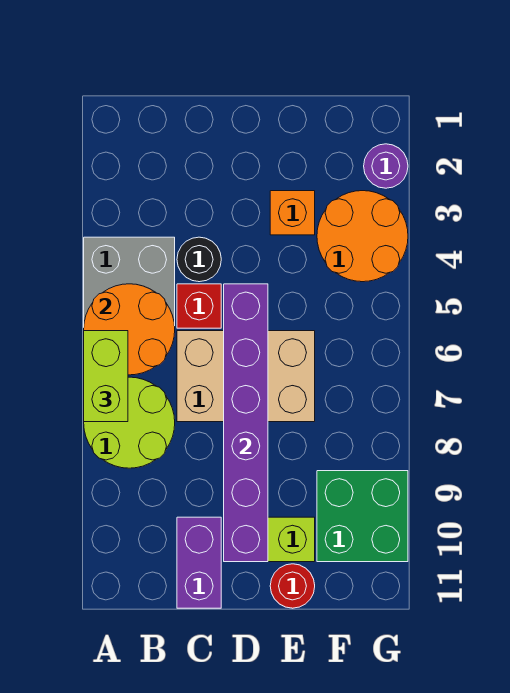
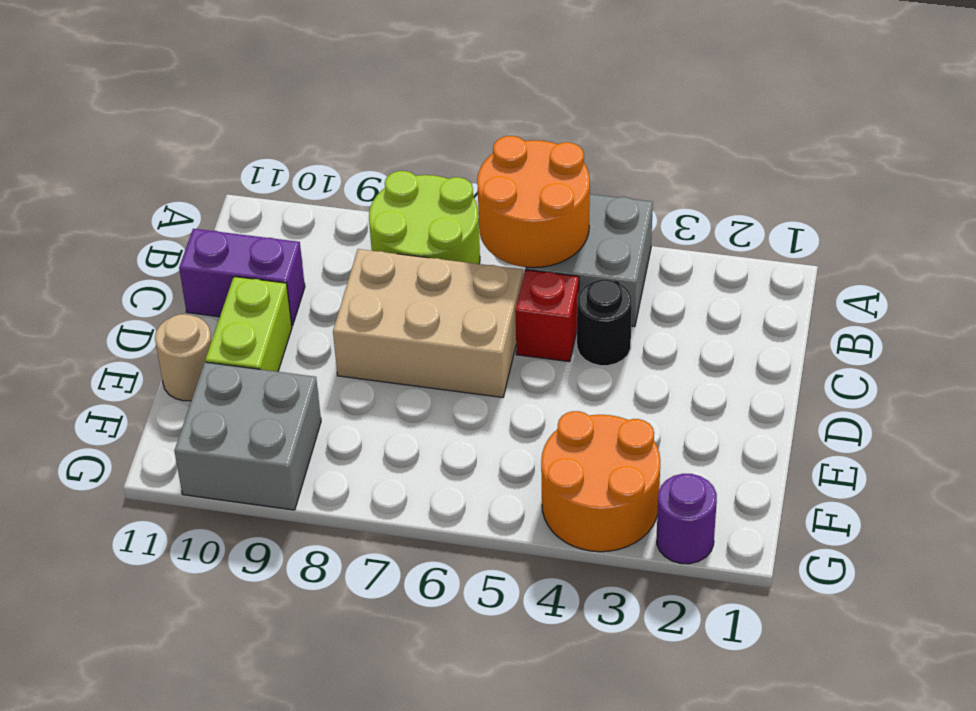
lime 1x2 brick [84,331,128,422] -> none
tan 2x3 brick [177,331,315,422] -> tan 2x3 brick turned to [333,249,523,397]
purple 1x6 brick [224,284,268,562] -> none
orange 1x1 brick [270,191,315,235] -> none
red 1x1 round brick [270,564,315,608] -> tan 1x1 round brick [155,314,212,401]
green 2x2 brick [317,471,408,562] -> grey 2x2 brick [174,362,321,510]

